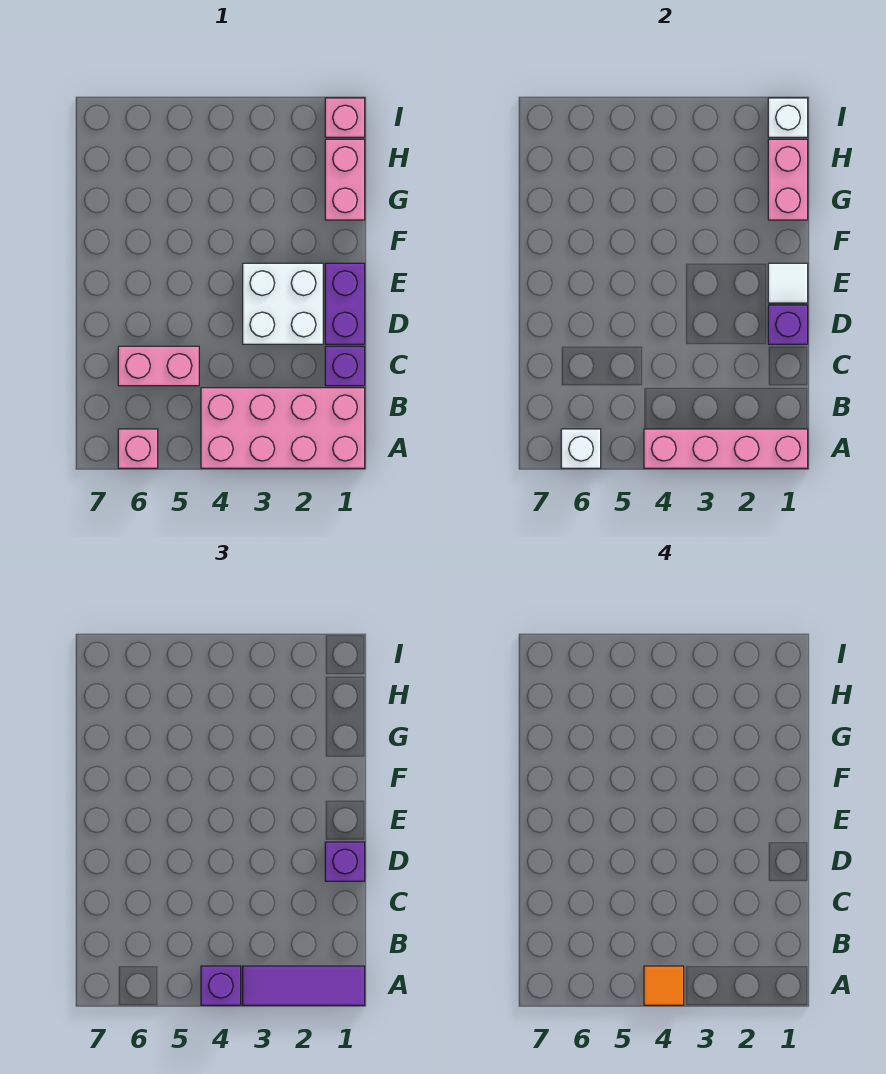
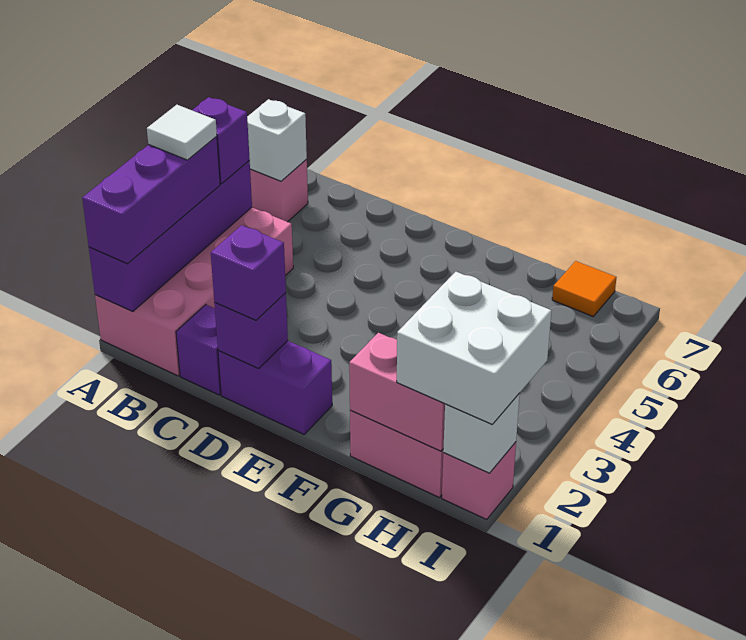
pink 1x4 brick [644,429,808,468] -> purple 1x4 brick [89,161,252,311]
purple 1x3 tile [243,966,365,1005] -> purple 1x3 brick [82,136,220,264]
orange 1x1 tile [644,966,684,1005] -> orange 1x1 tile moved to [552,261,617,316]
pink 1x2 brick [118,346,199,386] -> none
white 2x2 brick [243,263,323,344] -> white 2x2 brick moved to [397,272,551,424]
white 1x1 tile [768,263,808,303] -> white 1x1 tile moved to [147,105,217,160]

